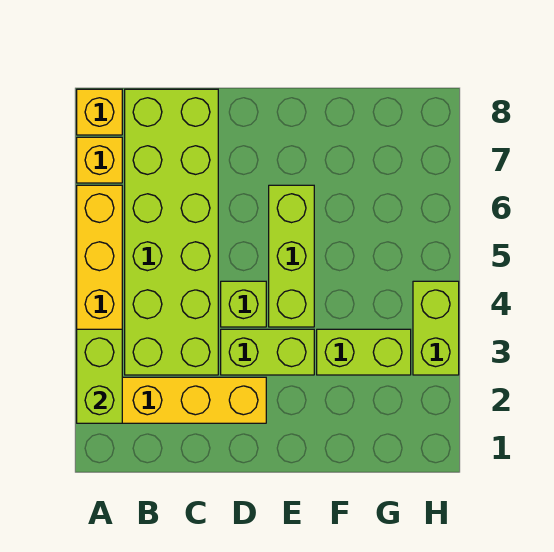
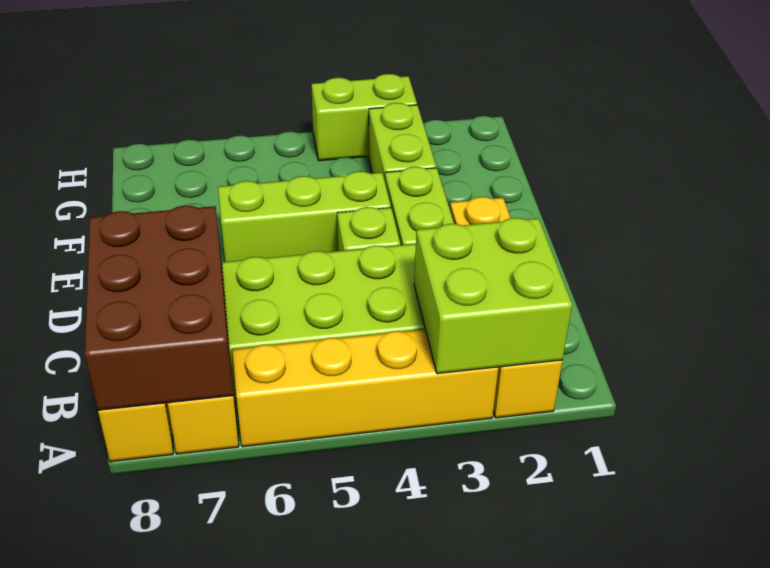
lime 1x2 brick [77,329,122,423] -> lime 2x2 brick [414,218,572,374]
none -> brown 2x3 brick [85,205,233,410]

